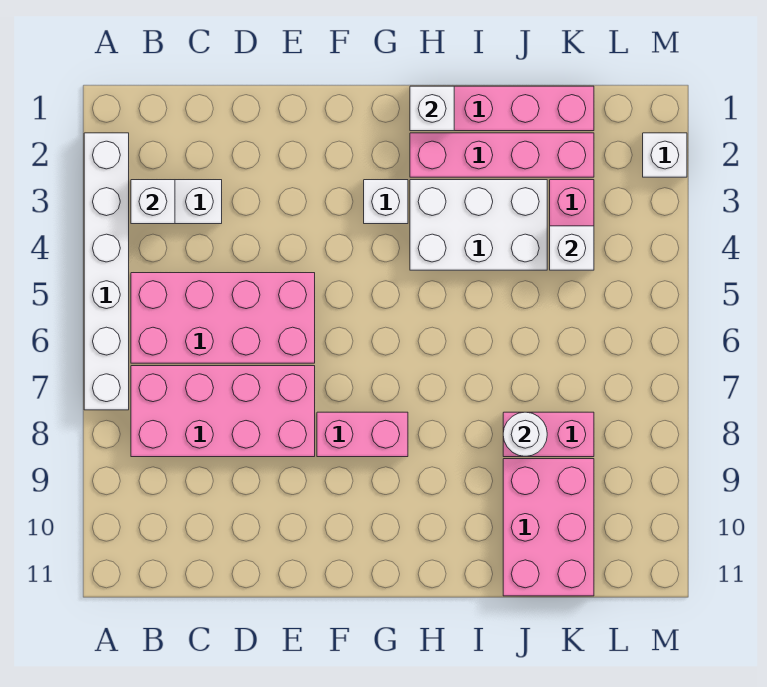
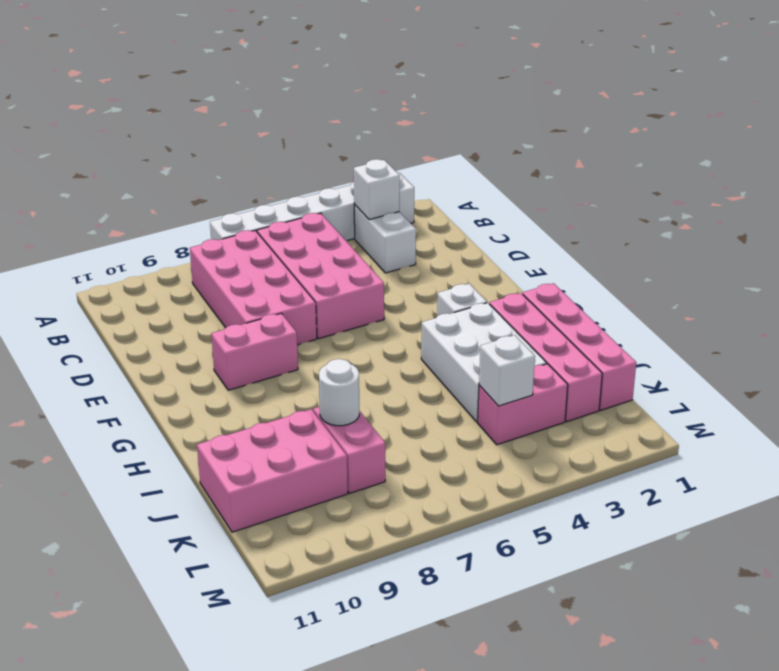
pink 1x2 brick [317,412,408,457] -> pink 1x2 brick turned to [211,313,298,390]
white 1x1 brick [410,86,454,131] -> none
white 1x1 brick [643,133,687,177] -> none

